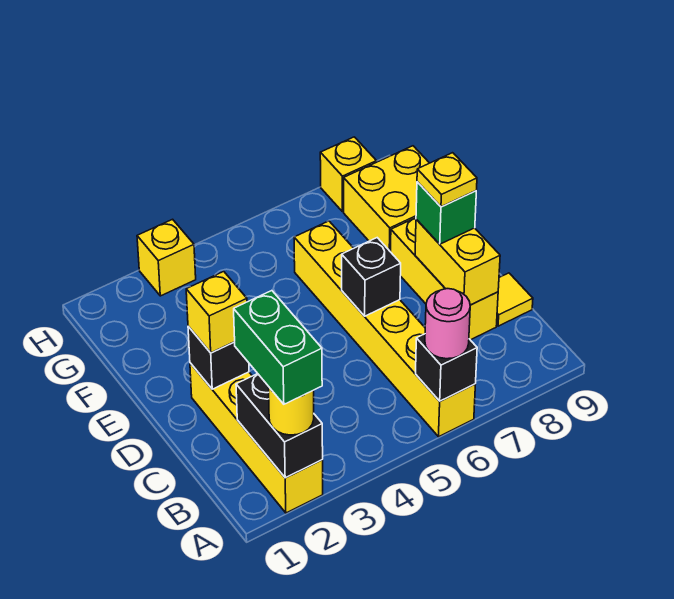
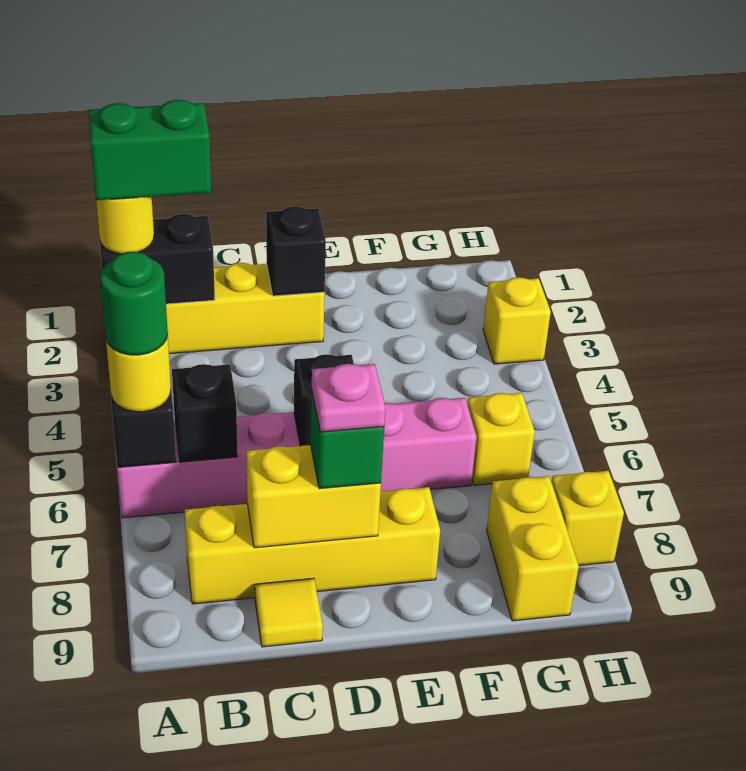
yellow 1x6 brick [294,221,475,437] -> pink 1x6 brick [117,398,476,518]
pink 1x1 round brick [425,289,470,359] -> yellow 1x1 round brick [106,334,171,412]
none -> green 1x1 round brick [100,252,168,355]
none -> black 1x1 brick [172,364,238,462]
yellow 1x3 brick [391,218,498,340] -> yellow 1x4 brick [185,487,440,604]
yellow 1x1 brick [186,271,247,353] -> yellow 1x1 brick moved to [467,393,535,485]
yellow 1x1 plate [417,153,477,207] -> pink 1x1 plate [312,364,385,432]
yellow 2x2 brick [344,146,429,252] -> yellow 1x2 brick [487,476,579,621]

